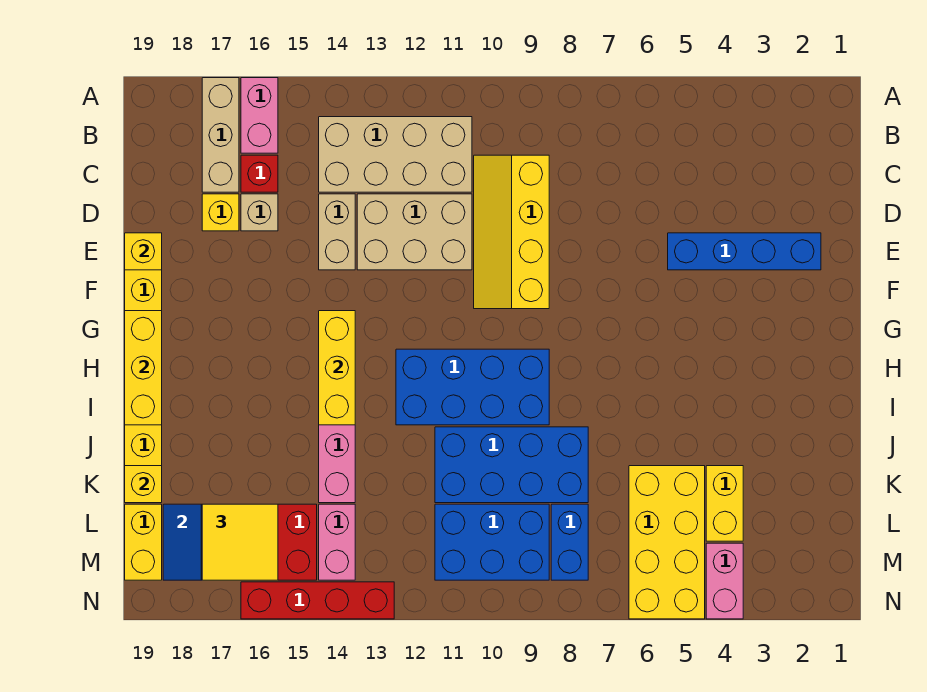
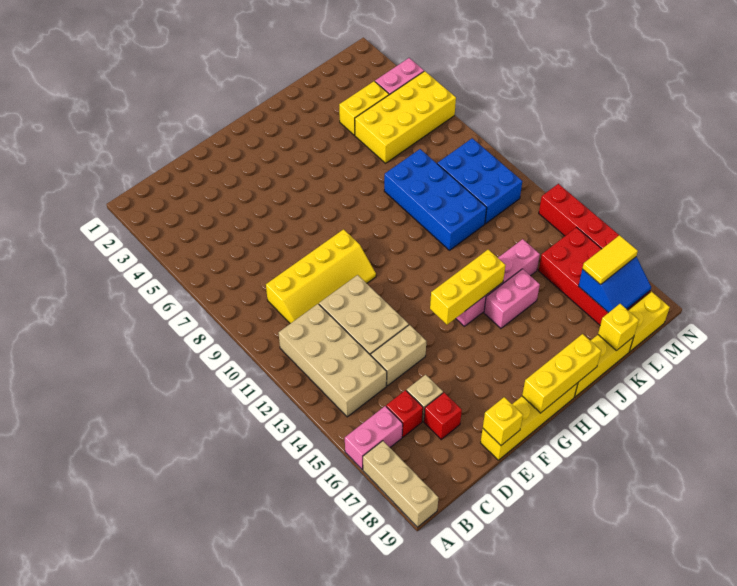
tan 1x3 brick [202,78,239,192] -> tan 1x3 brick turned to [363,441,438,527]
yellow 1x1 brick [202,194,239,231] -> red 1x1 brick [424,393,462,439]
blue 1x4 brick [668,233,821,270] -> none
blue 2x4 brick [396,349,549,425] -> none
blue 1x2 brick [551,504,588,580] -> none
pink 1x2 brick [319,504,355,580] -> pink 1x2 brick moved to [484,269,540,328]
yellow 2x2 tile [202,504,278,580] -> yellow 1x2 tile [582,235,638,285]

